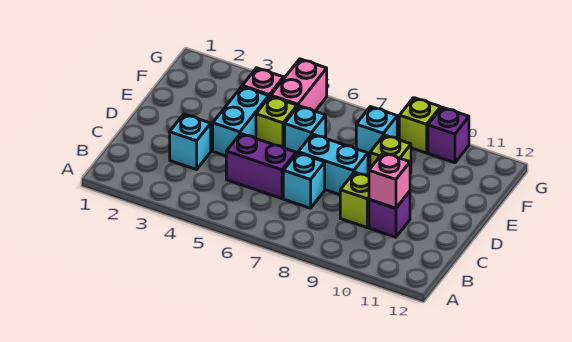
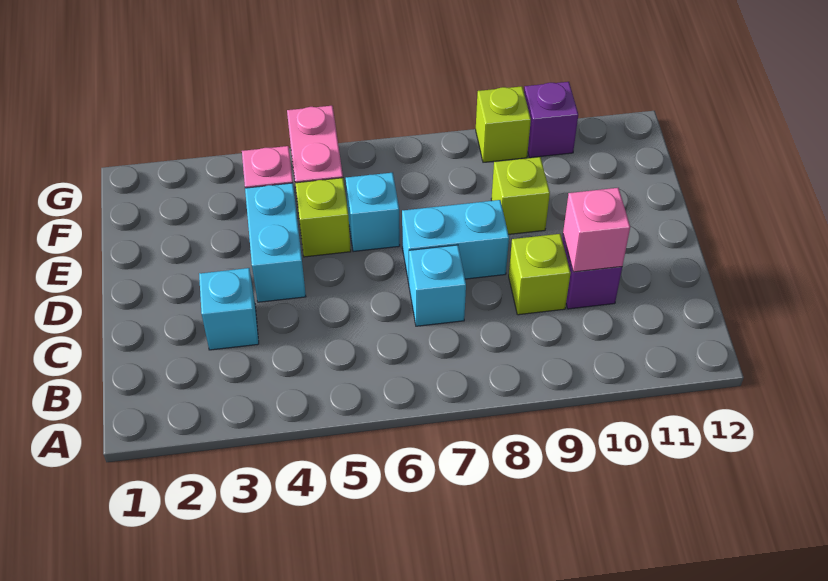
purple 1x2 brick [226,133,296,199] -> none
cyan 1x1 brick [356,107,398,157] -> none

